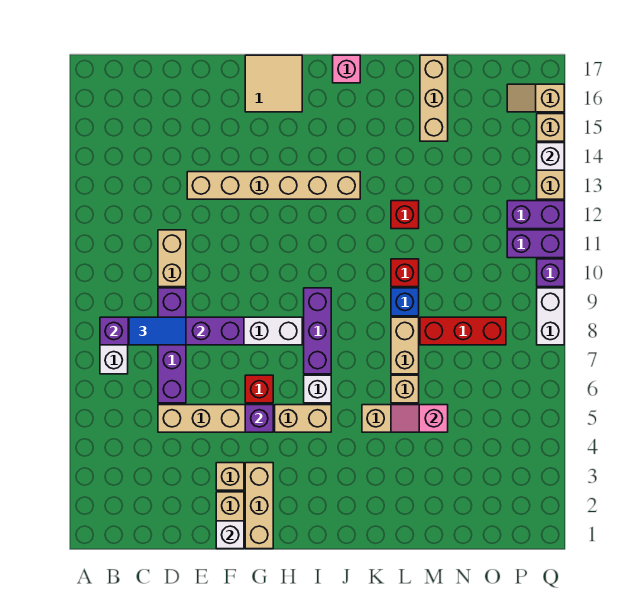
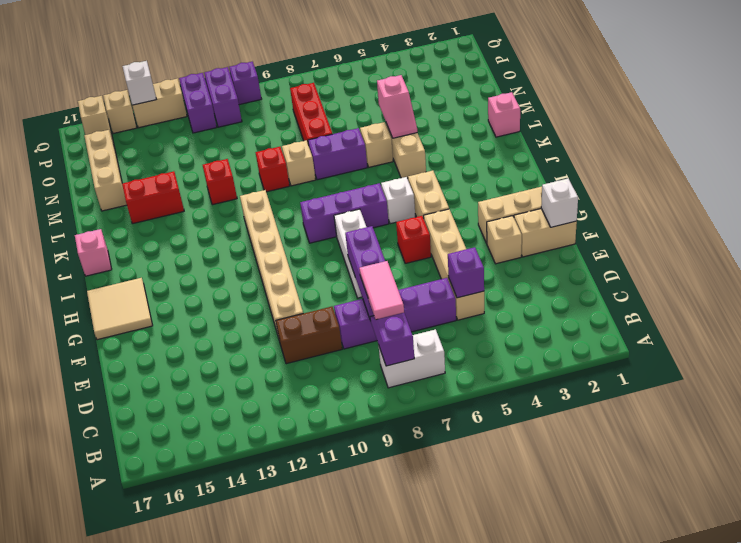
blue 1x2 tile [129,317,186,345] -> pink 1x2 tile [359,261,404,319]
tan 1x2 brick [158,230,186,287] -> brown 1x2 brick [276,307,342,364]
tan 1x6 brick [187,172,360,199] -> tan 1x6 brick moved to [240,190,303,338]
purple 1x1 brick [245,405,273,432] -> purple 1x1 brick moved to [448,247,484,298]
none -> pink 1x1 brick [488,92,520,137]
tan 1x2 brick [391,317,419,374] -> purple 1x2 brick [308,128,367,180]
blue 1x1 brick [391,288,419,316] -> tan 1x1 brick [282,140,316,186]
none -> red 1x2 brick [122,171,184,224]
tan 1x3 brick [420,55,448,141] -> tan 1x3 brick turned to [85,130,127,211]
white 1x2 brick [537,288,564,345] -> none

